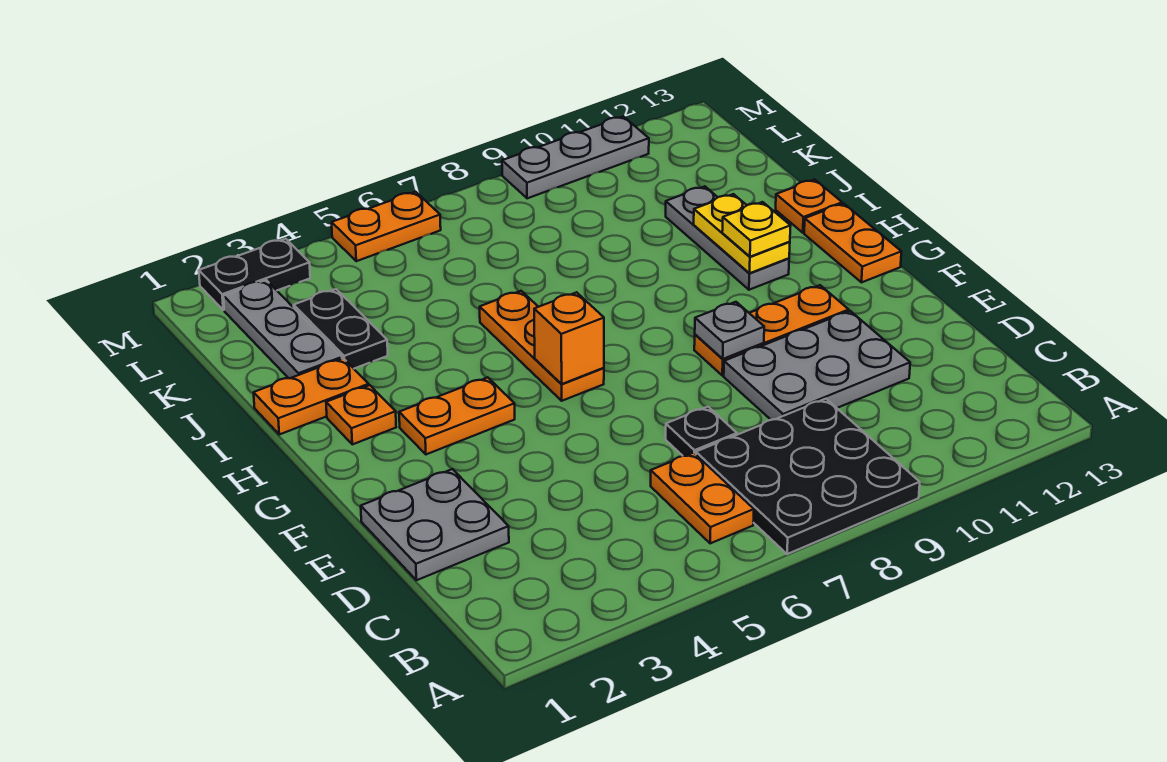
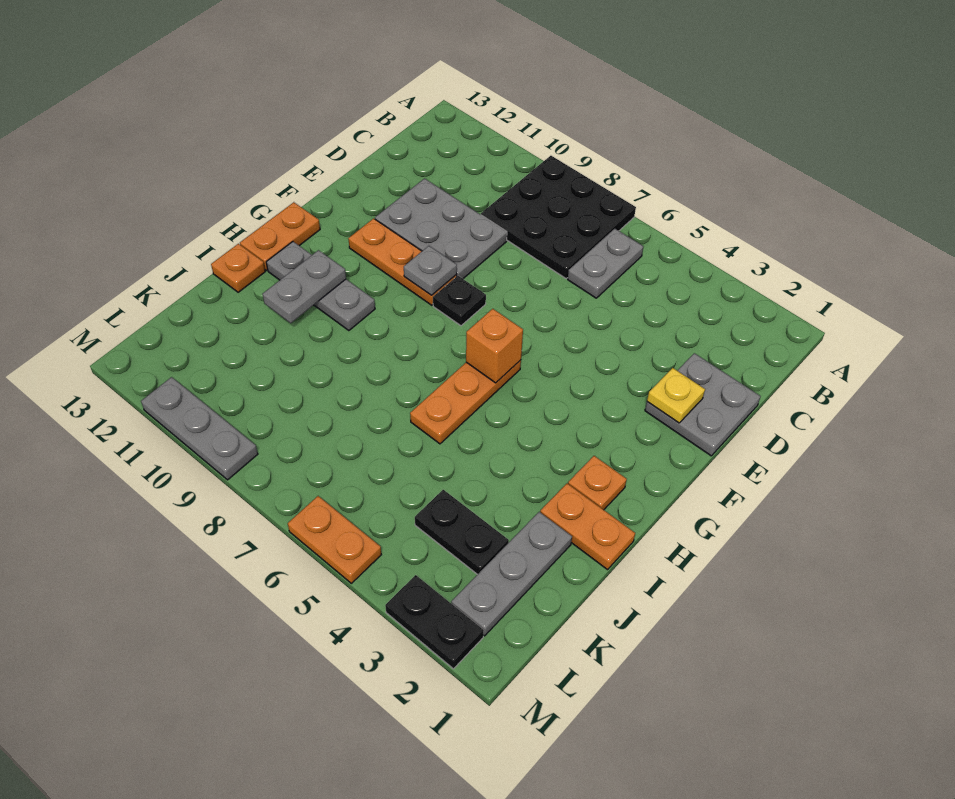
orange 1x2 plate [651,453,754,544] -> grey 1x2 plate [568,229,643,298]
black 1x1 plate [666,407,737,456] -> black 1x1 plate moved to [433,276,486,326]
orange 1x2 plate [399,377,515,454] -> none
grey 1x3 plate [666,186,789,290] -> grey 1x3 plate turned to [266,242,375,331]
yellow 1x2 plate [694,194,790,273] -> grey 1x2 plate [263,250,346,323]
yellow 1x1 plate [722,202,790,257] -> yellow 1x1 plate moved to [647,368,705,423]
black 1x2 plate [294,289,388,369] -> black 1x2 plate turned to [415,490,509,575]

